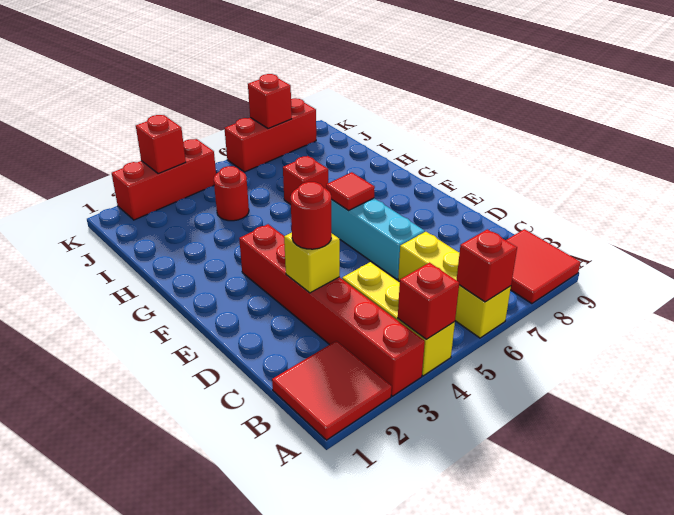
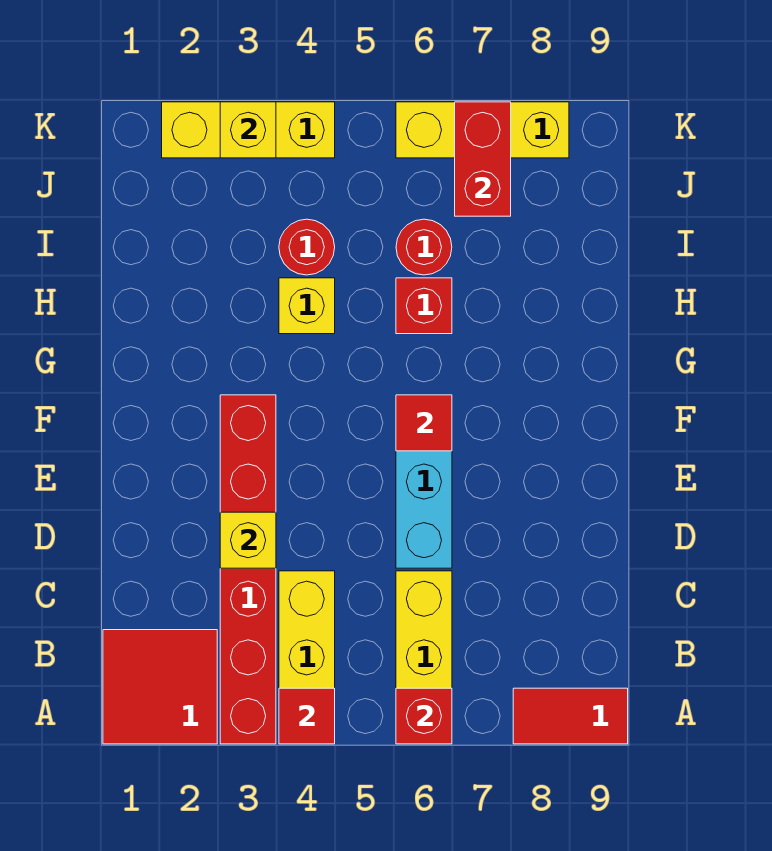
red 1x1 brick [398,263,459,339] -> red 1x1 tile [279,688,335,744]
red 2x2 tile [506,229,581,304] -> red 1x2 tile [513,688,628,744]
red 1x1 round brick [291,182,332,249] -> red 1x1 round brick moved to [396,219,452,275]
none -> yellow 1x1 brick [279,278,335,334]
red 1x3 brick [112,139,216,220] -> yellow 1x3 brick [162,102,335,158]
red 1x1 brick [136,115,186,174] -> yellow 1x1 brick [220,102,276,158]
red 1x3 brick [224,98,316,172] -> yellow 1x3 brick [396,102,569,158]
red 1x1 brick [248,74,292,129] -> red 1x2 brick [455,102,511,216]

